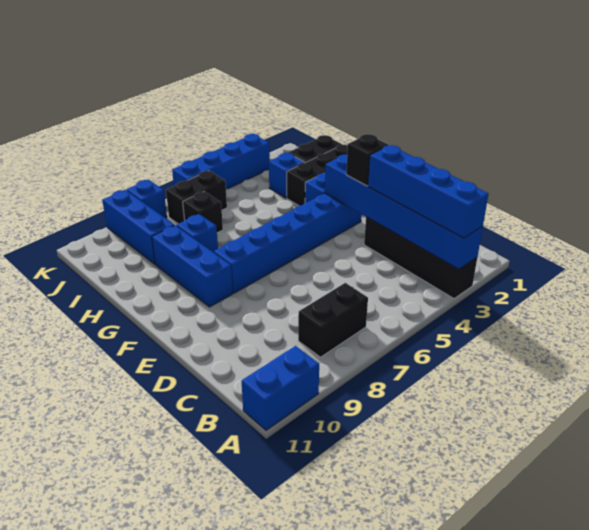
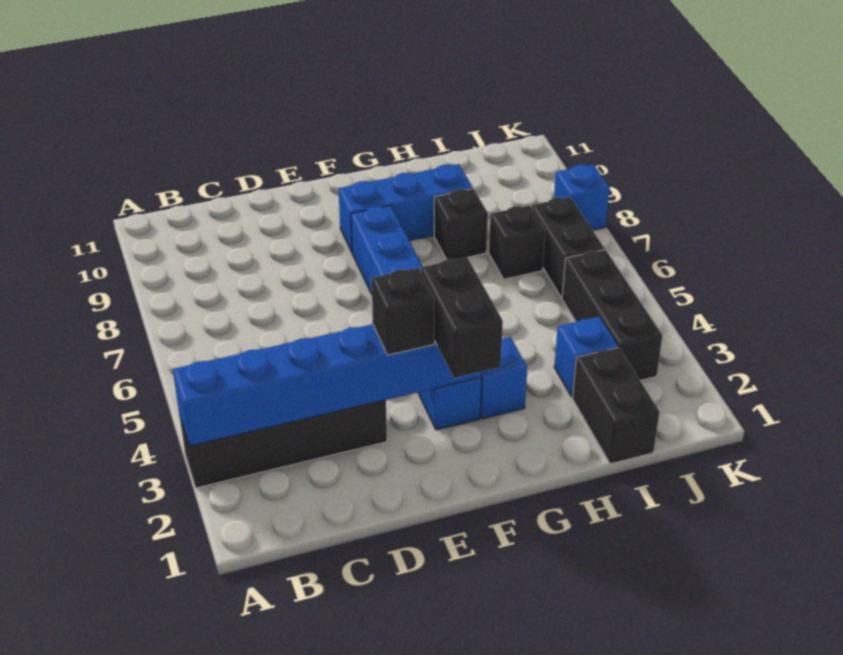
blue 1x4 brick [368,145,488,238] -> none
blue 1x2 brick [242,346,319,430] -> none
black 1x2 brick [298,283,368,357] -> black 1x2 brick moved to [421,257,503,378]
black 1x3 brick [287,145,348,206] -> black 1x3 brick moved to [562,249,662,380]
blue 1x1 brick [176,214,218,252] -> black 1x1 brick [434,189,488,259]
blue 1x3 brick [102,190,174,264] -> none
blue 1x4 brick [172,134,270,189] -> none

